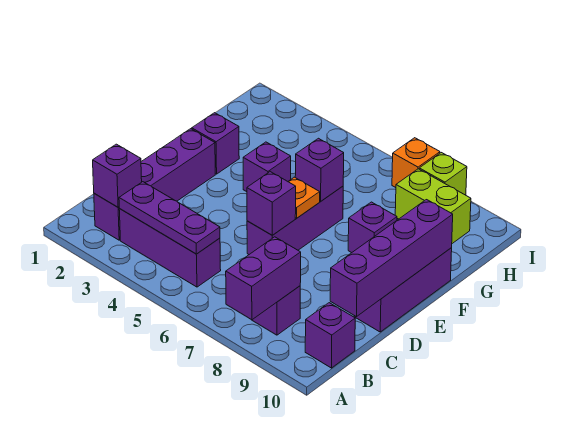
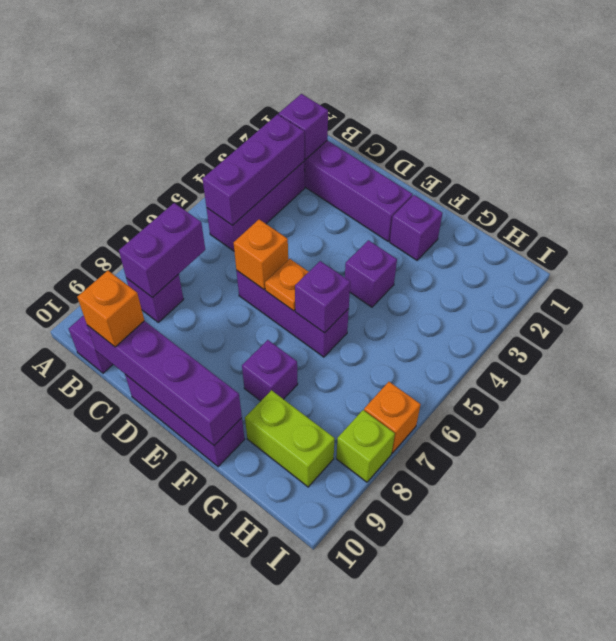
purple 1x2 brick [226,237,301,320] -> purple 1x2 brick turned to [119,203,205,298]
purple 1x3 plate [119,182,220,254] -> purple 1x3 brick [203,114,304,225]
none -> orange 1x1 brick [77,271,144,347]
purple 1x1 brick [247,172,296,235] -> orange 1x1 brick [234,219,288,289]
lime 1x2 brick [395,169,471,243] -> lime 1x2 brick turned to [245,390,335,487]

